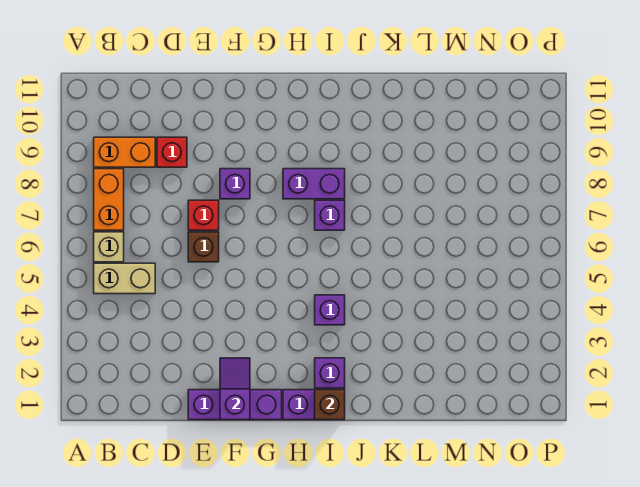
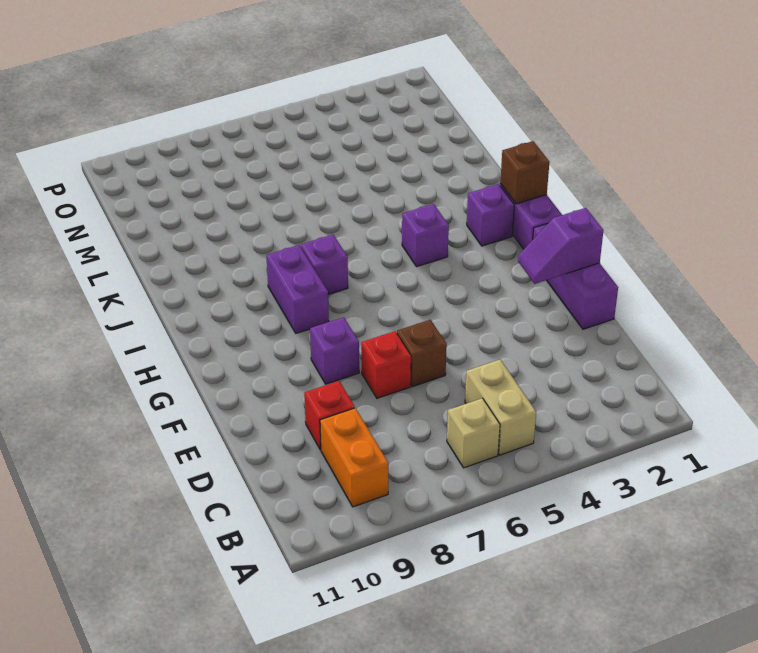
orange 1x2 brick [94,169,124,230] -> none

